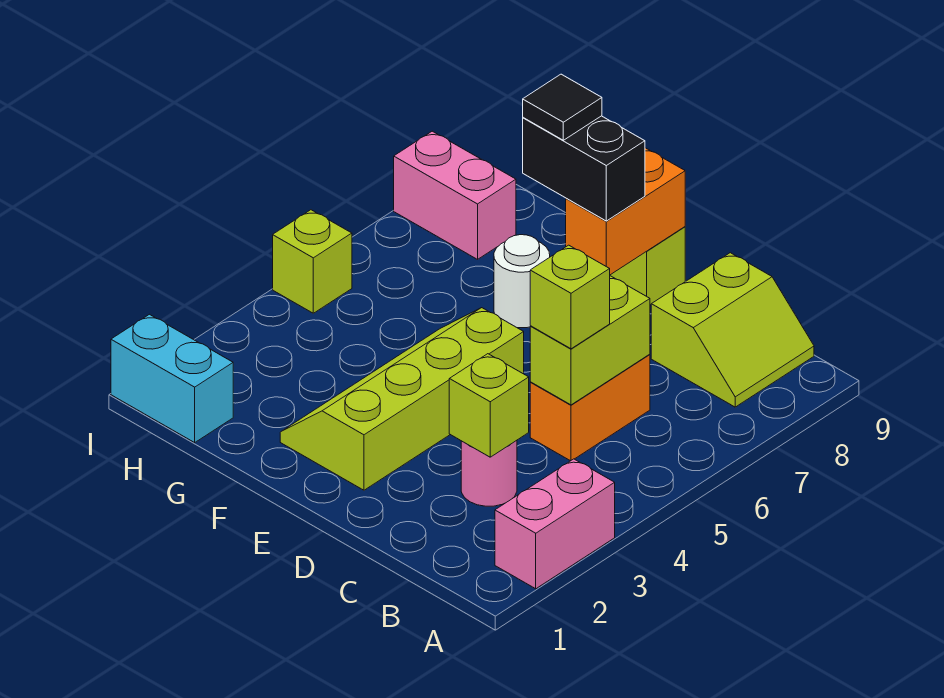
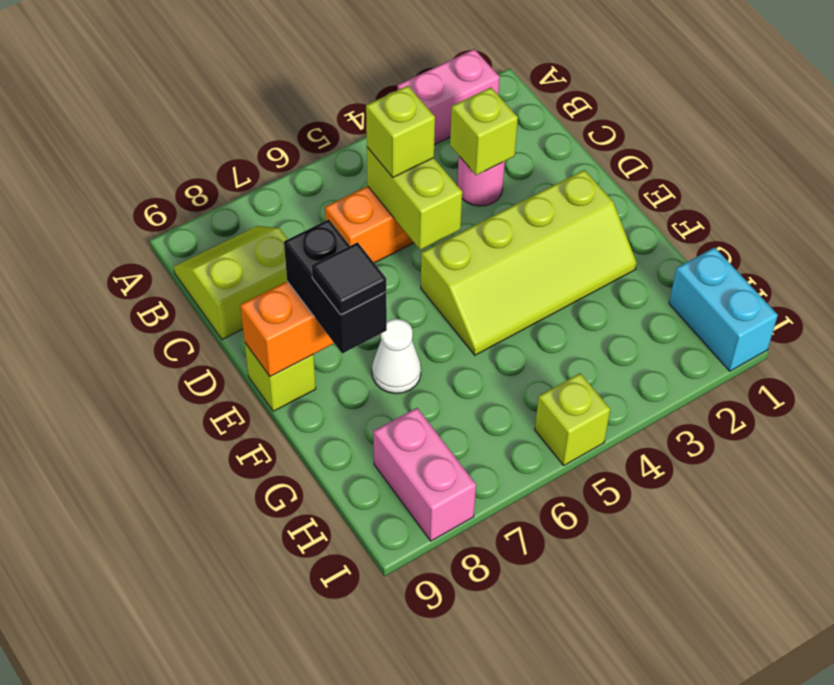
lime 1x2 brick [530,276,650,405] -> lime 1x2 brick turned to [367,147,462,250]
white 1x1 round brick [494,235,550,328] -> white 1x1 cone [372,319,421,394]

